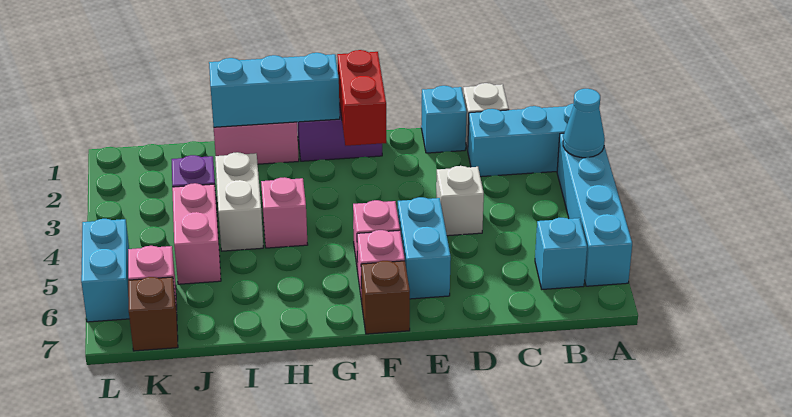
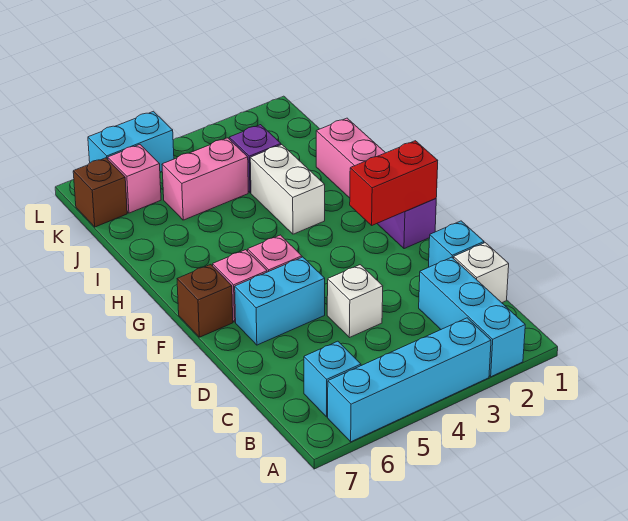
cyan 1x1 cone [563,89,605,158] -> none
cyan 1x3 brick [209,53,340,127] -> none
pink 1x1 brick [261,177,308,248] -> none
white 1x2 brick [215,152,263,251] -> white 1x2 brick turned to [250,145,325,234]

